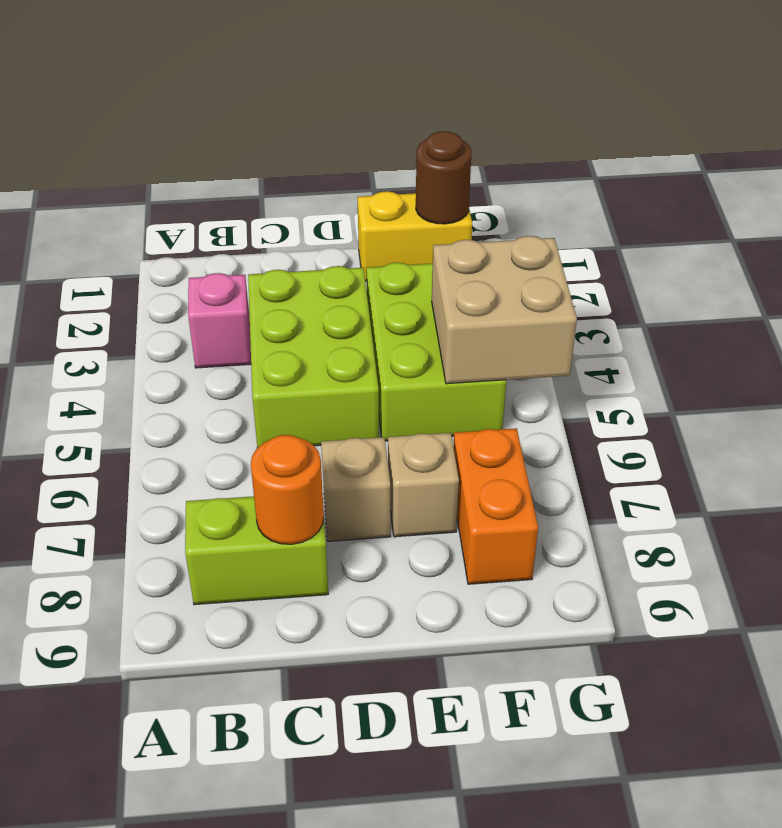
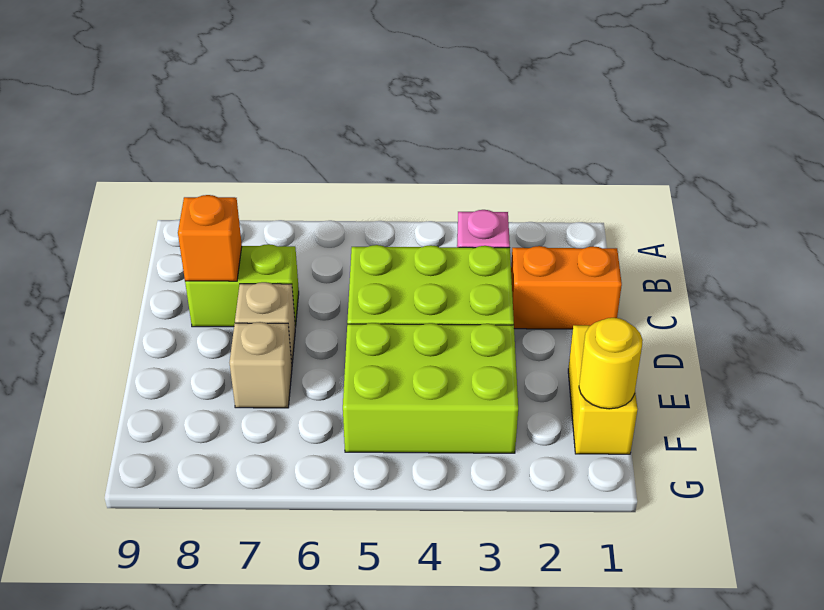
lime 1x2 brick [185,496,328,605] -> lime 1x2 brick turned to [185,244,299,327]
orange 1x1 round brick [251,435,324,544] -> orange 1x1 brick [178,195,242,281]
brown 1x1 round brick [416,131,472,224] -> yellow 1x1 round brick [579,318,643,409]
tan 2x2 brick [432,236,577,384] -> none
orange 1x2 brick [453,428,538,584] -> orange 1x2 brick moved to [511,246,622,329]

